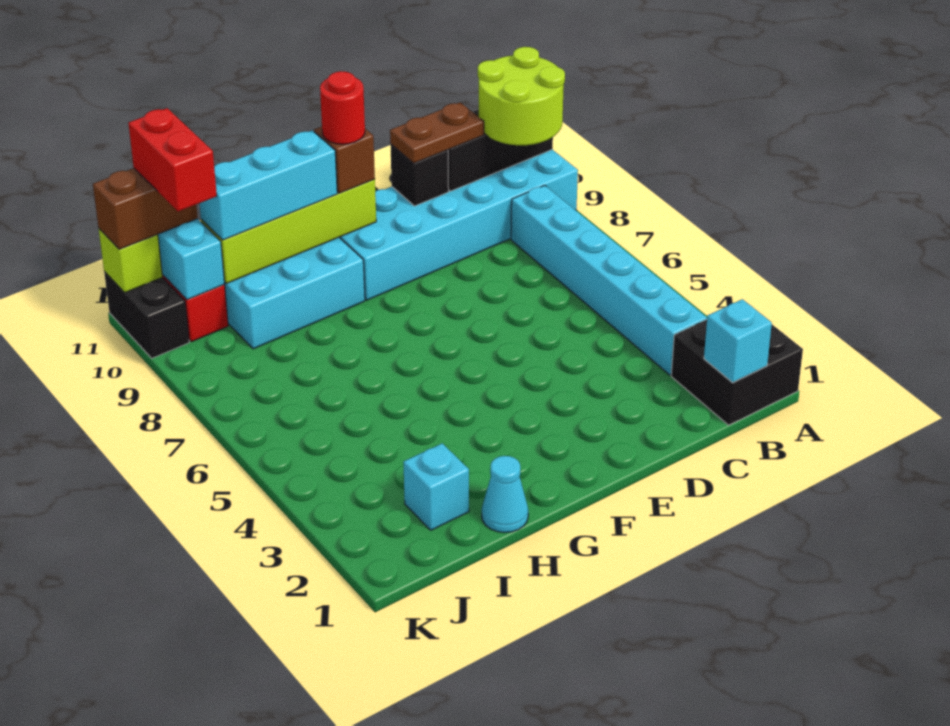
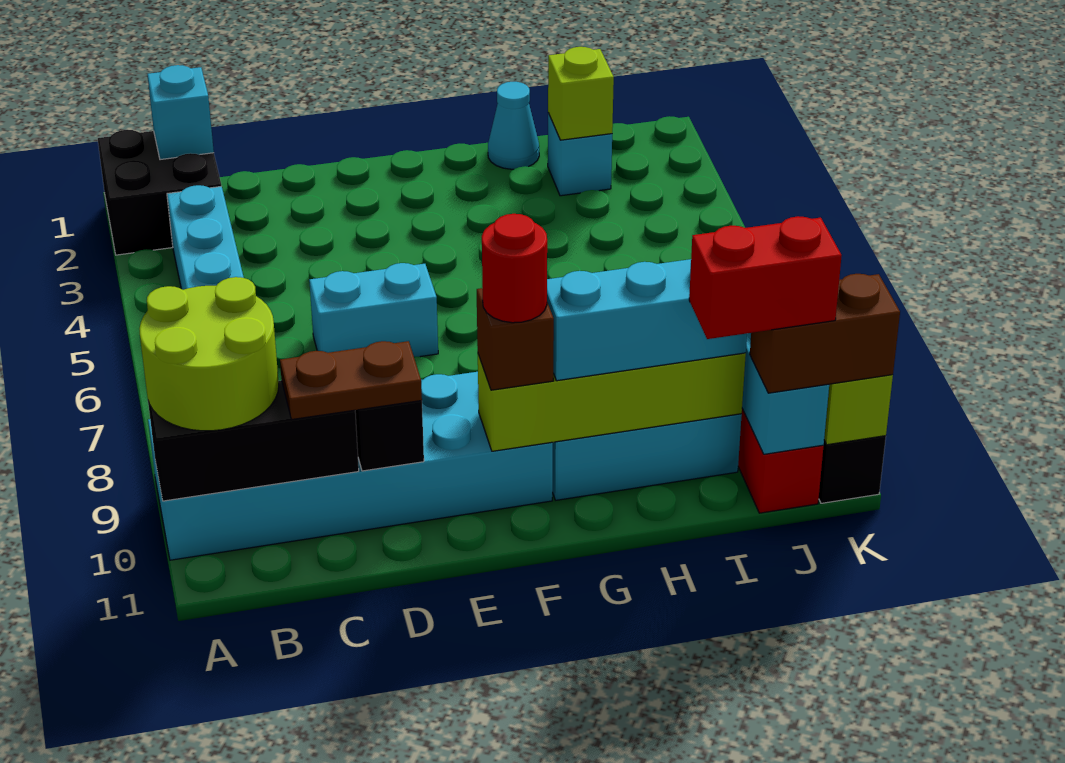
none -> cyan 1x2 brick [309,263,438,357]
none -> lime 1x1 brick [548,47,614,140]
red 1x2 brick [128,108,217,211] -> red 1x2 brick turned to [689,216,842,339]

